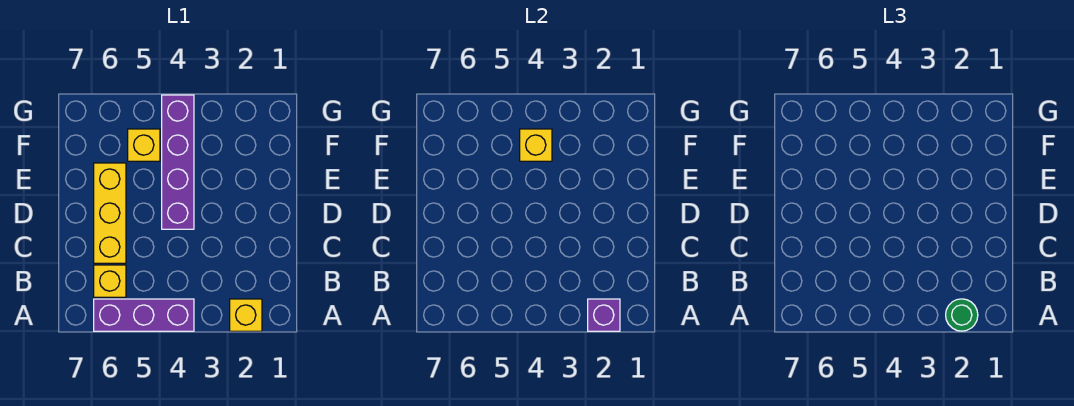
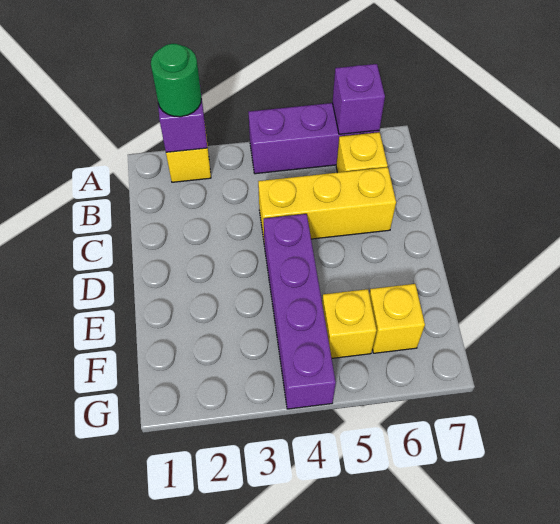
none -> purple 1x1 brick [332,64,385,134]
yellow 1x3 brick [94,163,126,263] -> yellow 1x3 brick turned to [258,167,396,240]
yellow 1x1 brick [520,129,552,161] -> yellow 1x1 brick moved to [369,284,425,353]

